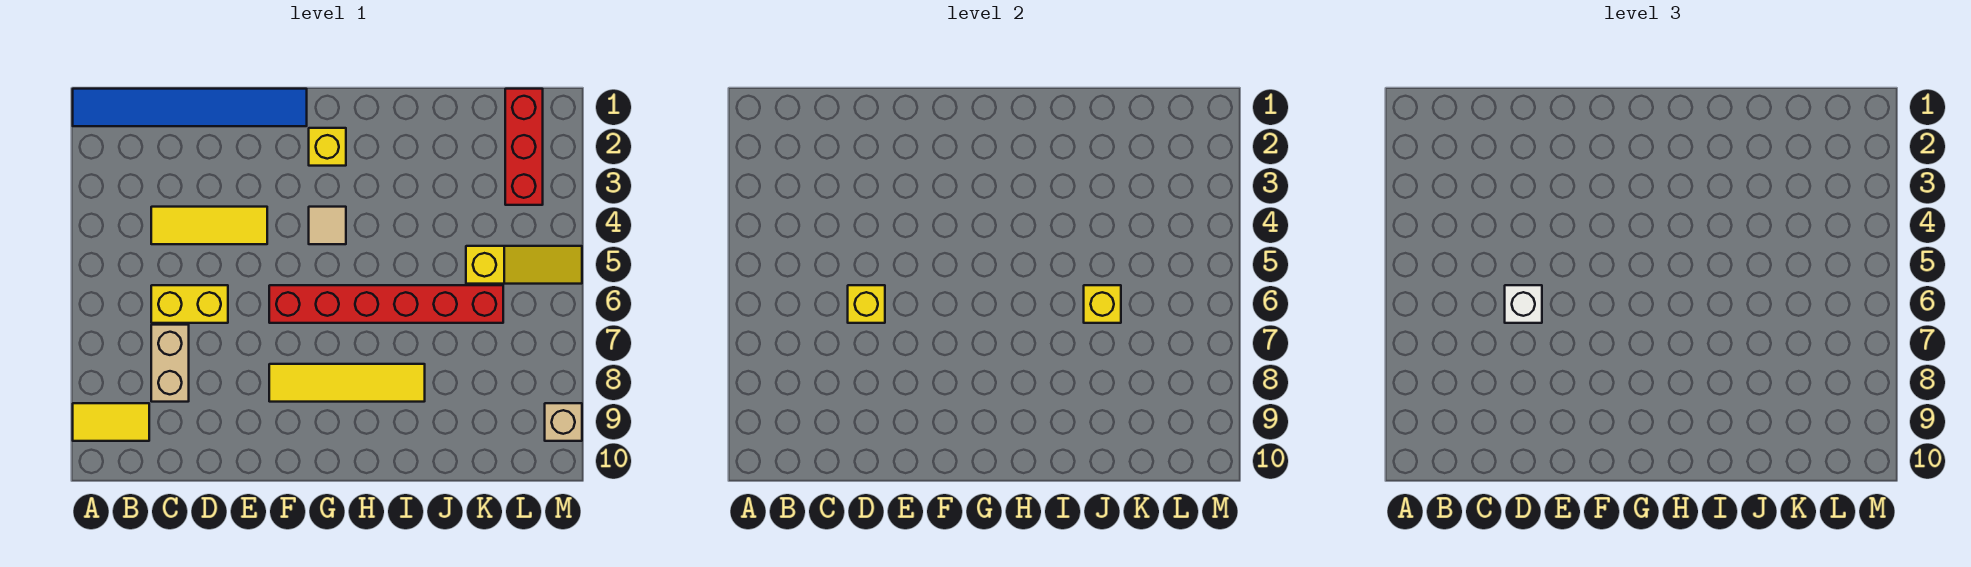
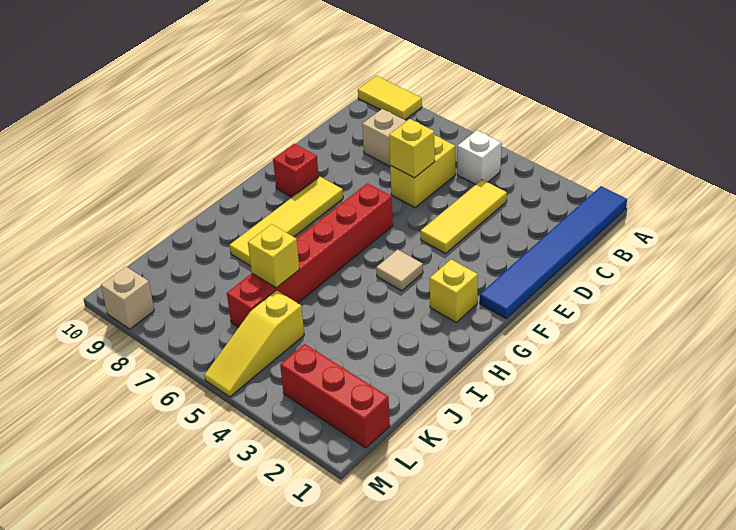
yellow 1x2 tile [73,403,149,441] -> yellow 1x2 tile turned to [358,76,422,120]
white 1x1 brick [1505,285,1542,323] -> white 1x1 brick moved to [457,130,501,185]
none -> red 1x1 brick [273,144,319,197]

